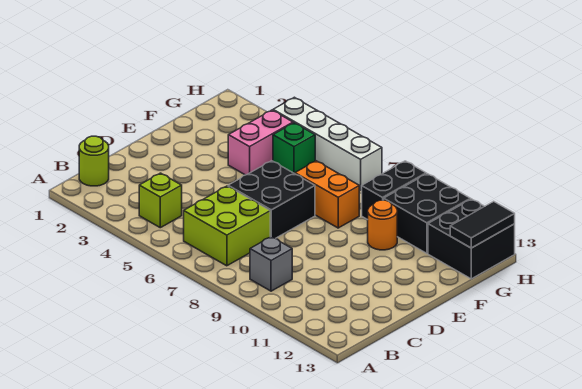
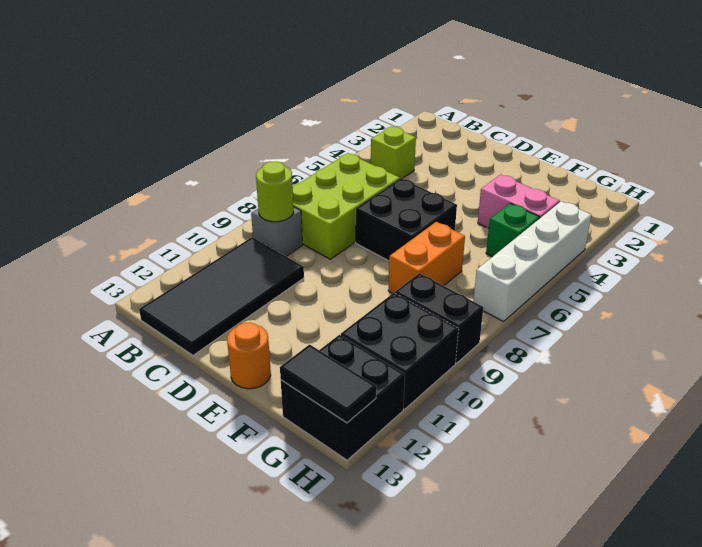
lime 1x1 round brick [79,136,109,186] -> lime 1x1 round brick moved to [256,161,294,222]
lime 2x2 brick [184,186,270,266] -> lime 2x3 brick [293,153,400,259]
none -> black 2x4 tile [139,237,304,355]
orange 1x1 round brick [368,200,397,250] -> orange 1x1 round brick moved to [227,322,271,389]

